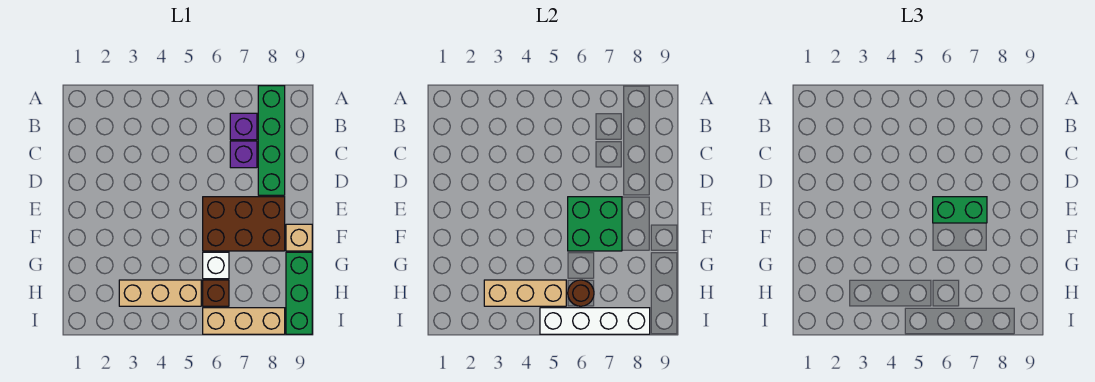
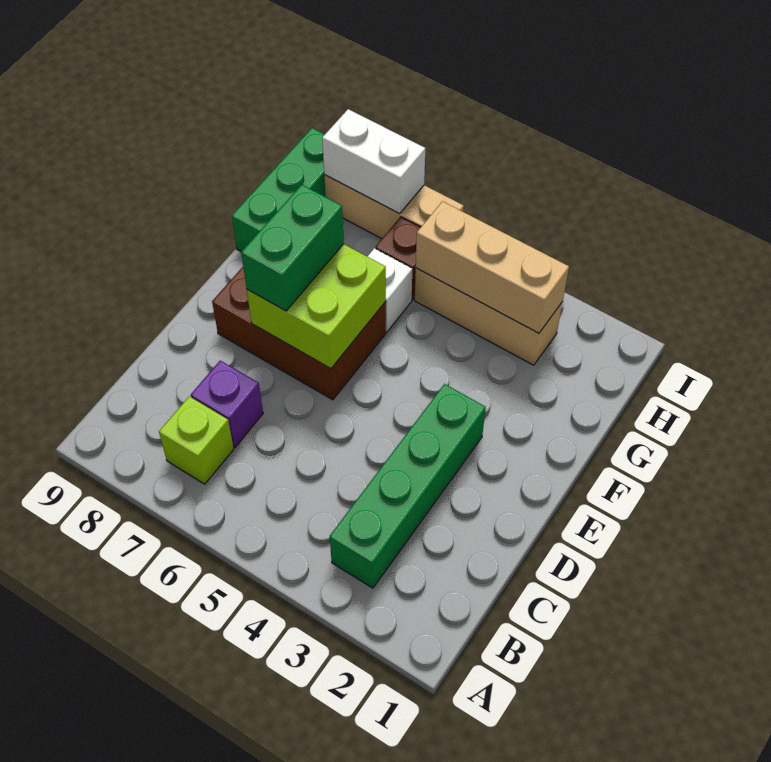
green 1x4 brick [258,86,285,195] -> green 1x4 brick moved to [330,384,486,588]
purple 1x1 brick [230,113,257,140] -> lime 1x1 brick [159,396,234,484]
green 2x2 brick [568,197,622,251] -> lime 2x2 brick [247,244,386,369]
green 1x2 brick [933,197,987,223] -> green 1x2 brick turned to [241,185,344,311]
tan 1x1 brick [286,224,312,251] -> none
brown 1x1 round brick [568,280,594,306] -> none
white 1x4 brick [540,308,650,334] -> white 1x2 brick [322,109,425,214]

